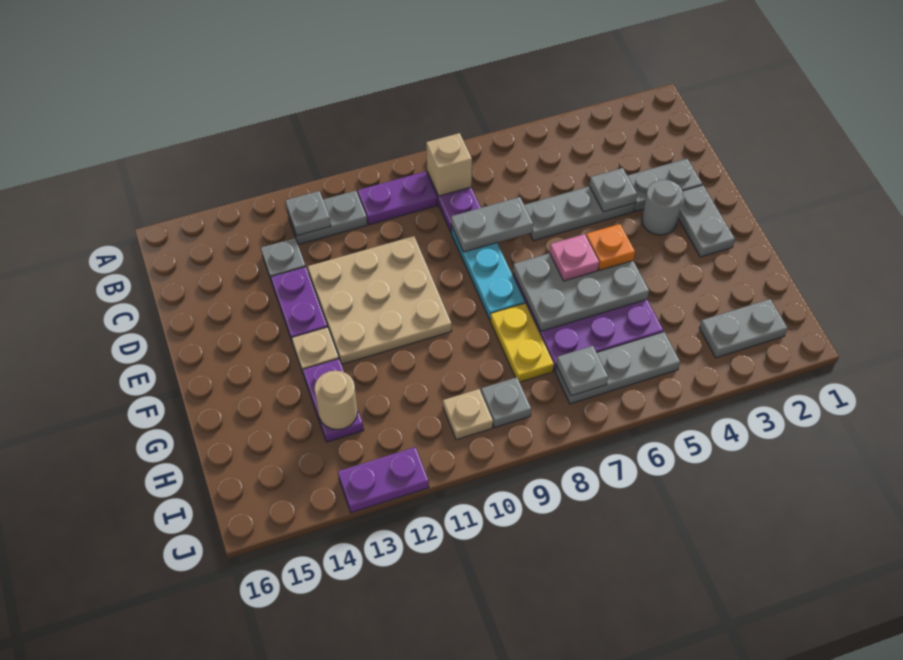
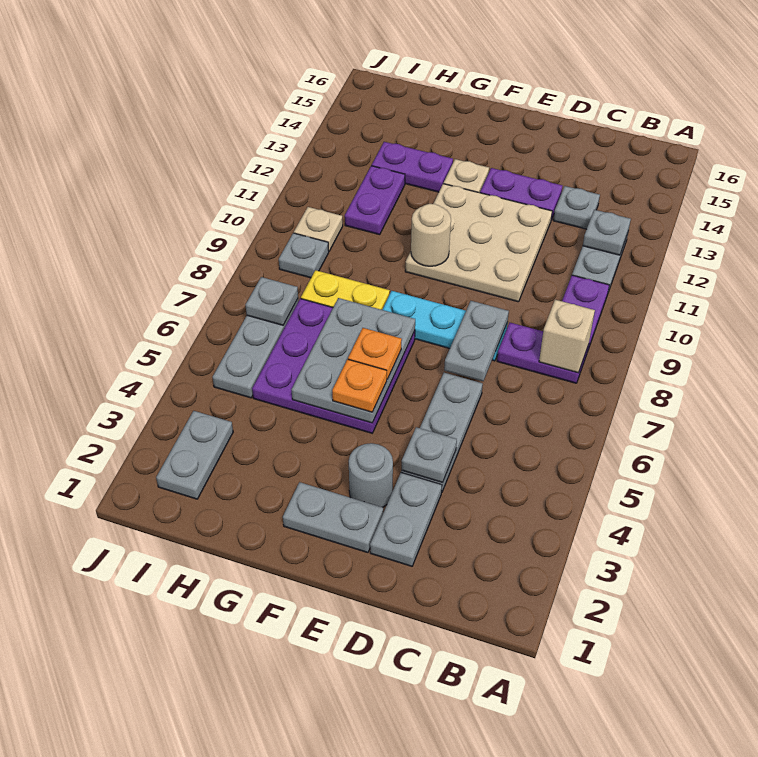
pink 1x1 plate [550,234,599,281] -> orange 1x1 plate [348,328,402,379]
tan 1x1 round brick [314,371,358,430] -> tan 1x1 round brick moved to [411,204,451,266]
purple 1x2 plate [338,447,429,513] -> purple 1x2 plate moved to [345,166,405,235]

